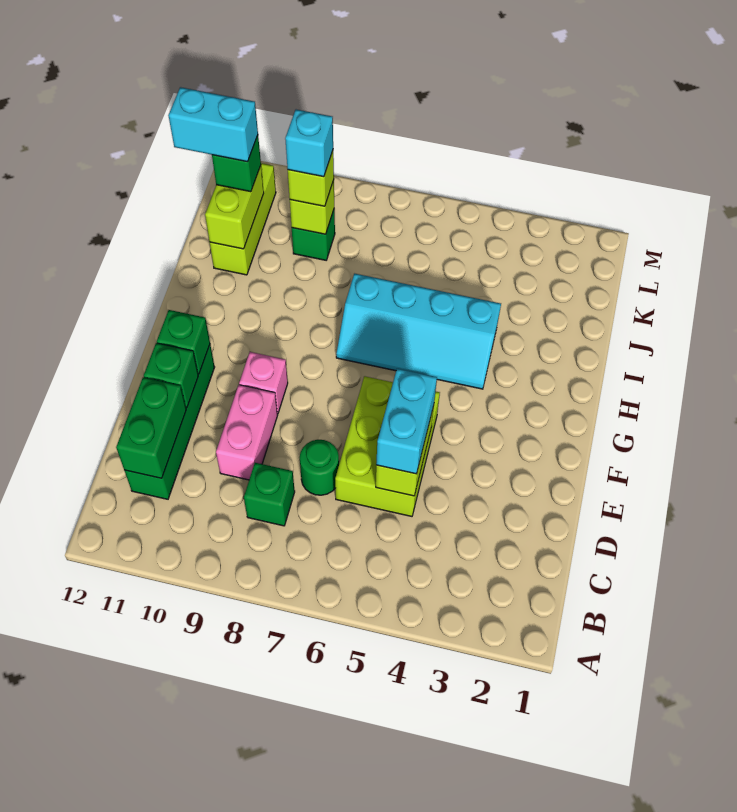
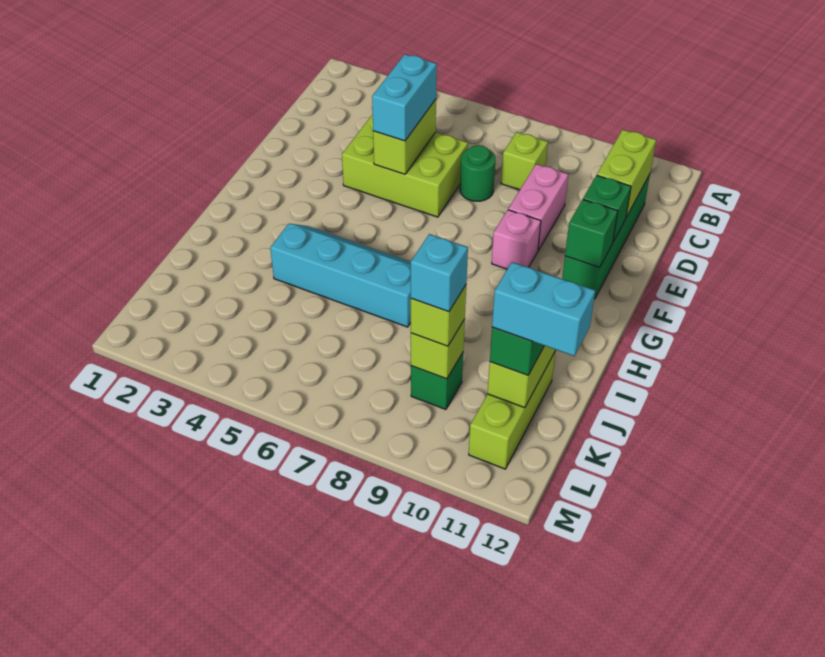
green 1x1 brick [244,463,295,526] -> lime 1x1 brick [501,132,548,190]
green 1x2 brick [116,377,186,478] -> lime 1x2 brick [597,130,656,217]
lime 2x3 brick [335,376,440,516] -> lime 2x3 brick turned to [342,114,468,217]

